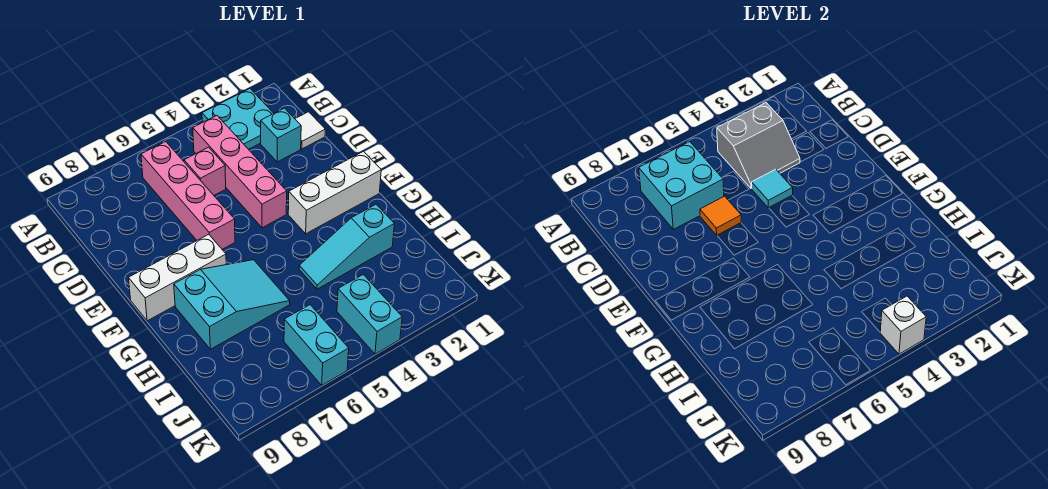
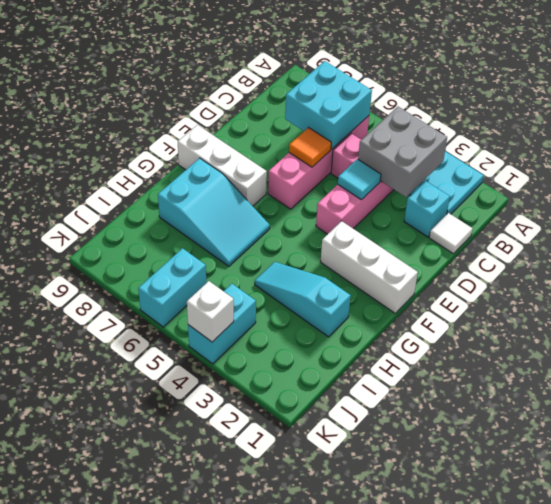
grey 2x2 slope [717,103,800,188] -> grey 2x2 brick [358,107,447,197]

